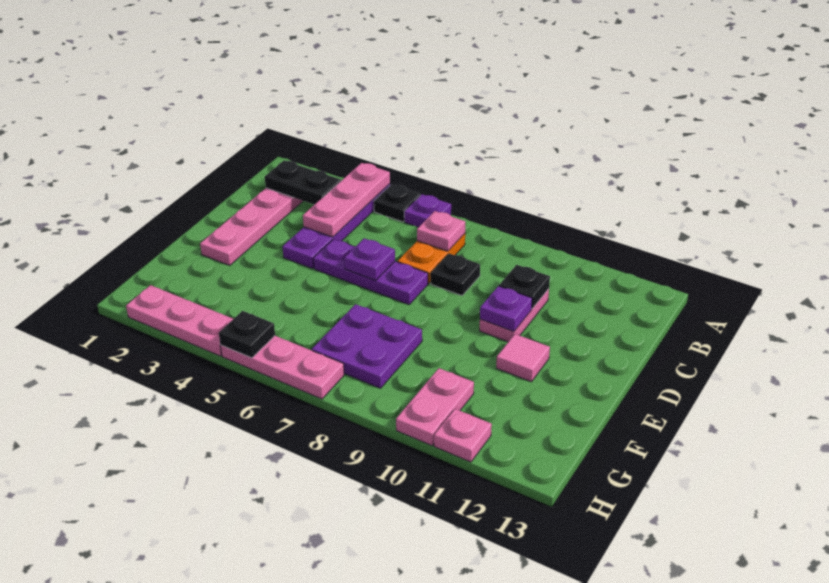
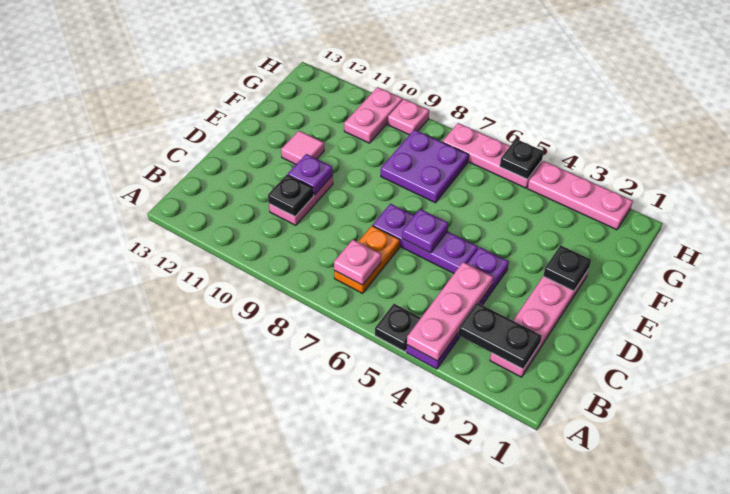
purple 1x1 plate [404,194,451,227] -> none
black 1x1 plate [430,253,480,295] -> black 1x1 plate moved to [543,245,591,291]
pink 1x1 plate [434,409,492,462] -> pink 1x1 plate moved to [388,99,429,135]

